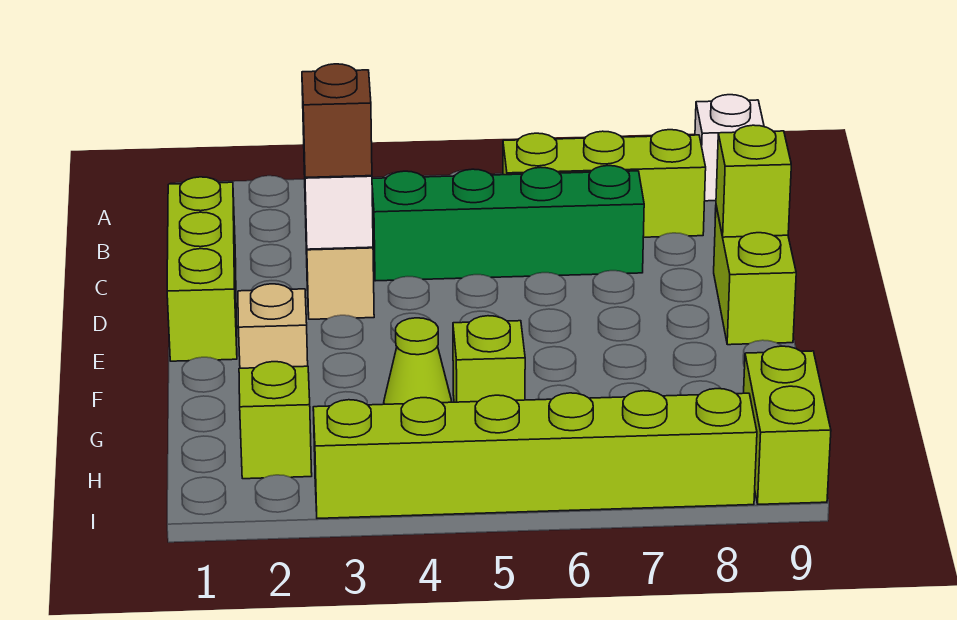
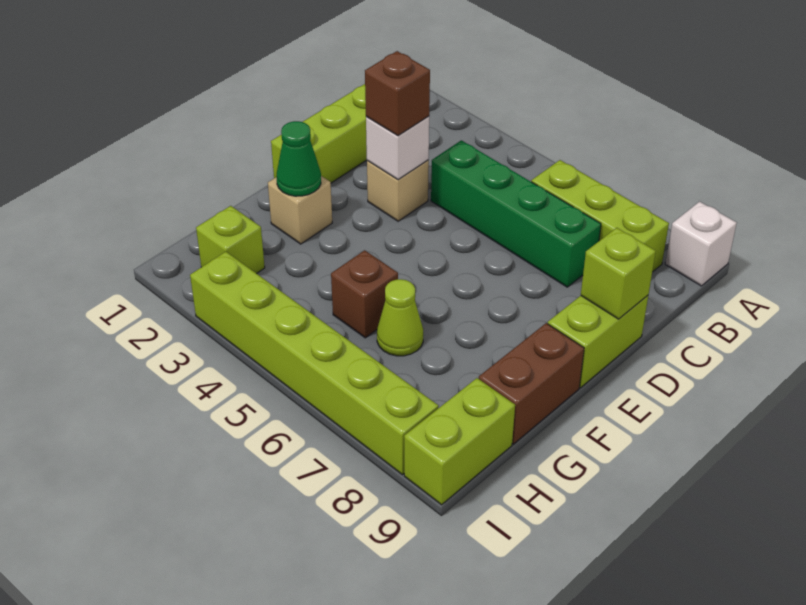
none -> green 1x1 cone [276,121,321,196]
none -> brown 1x2 brick [479,323,584,444]
lime 1x1 cone [384,318,452,404] -> lime 1x1 cone moved to [377,279,423,356]
lime 1x1 brick [453,316,525,402] -> brown 1x1 brick [331,250,398,338]

